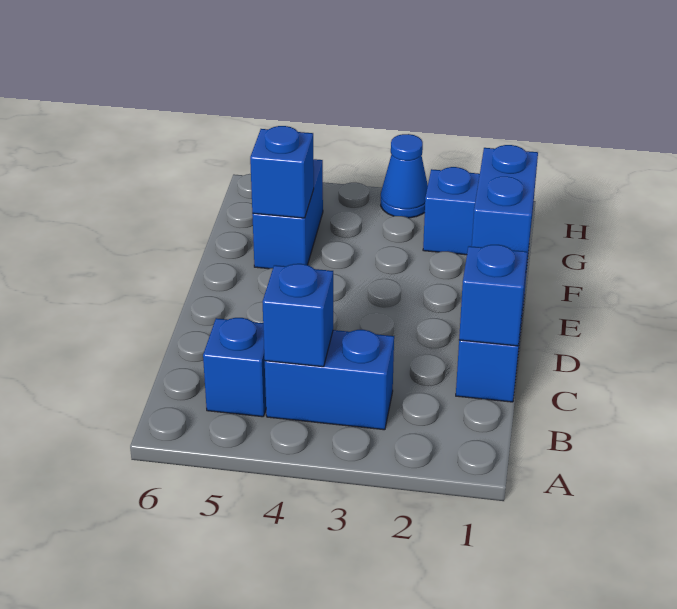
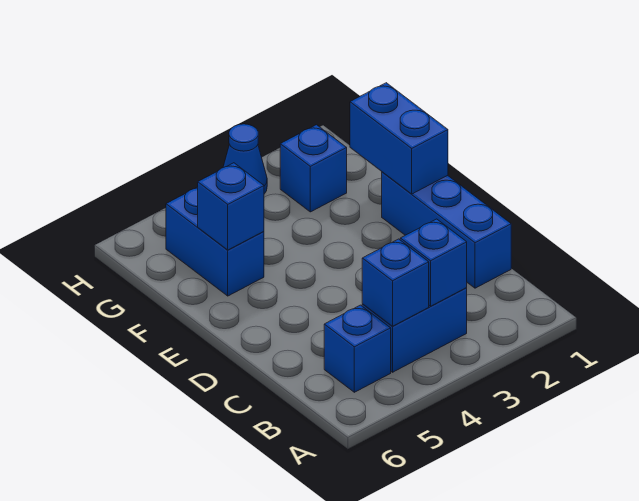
blue 1x1 brick [459,245,527,346] -> blue 1x1 brick moved to [400,219,467,306]

